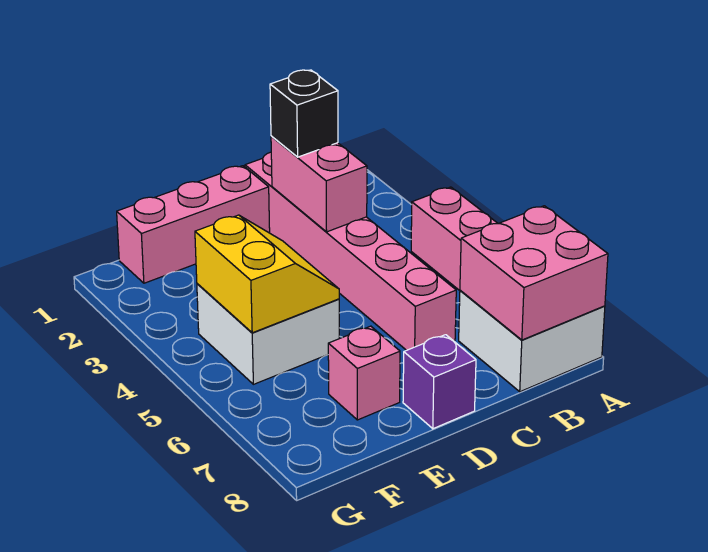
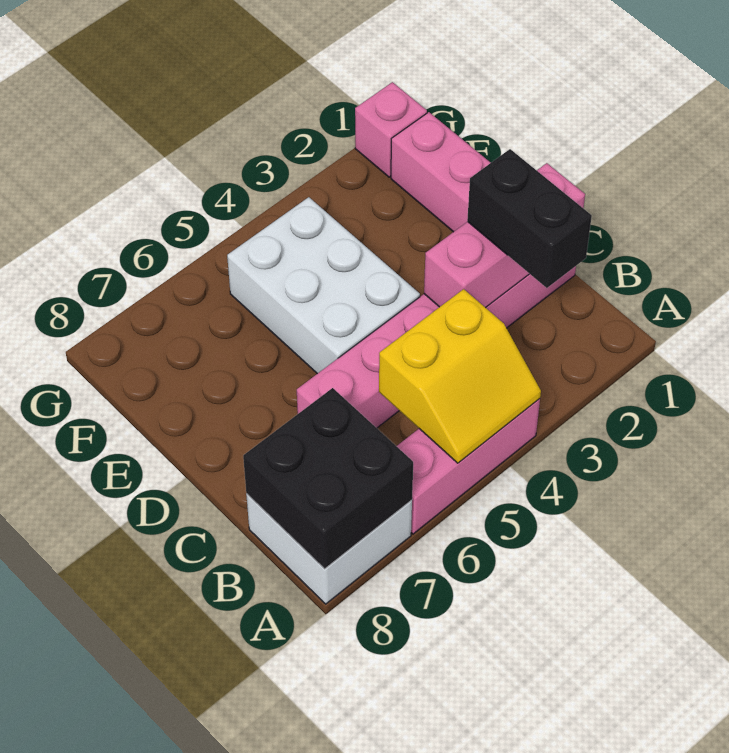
pink 2x2 brick [460,206,608,340] -> black 2x2 brick [243,388,413,569]
pink 1x2 brick [271,136,367,232] -> pink 1x3 brick [424,163,585,308]
black 1x1 brick [270,70,338,157] -> black 1x2 brick [467,149,592,288]
purple 1x1 brick [403,335,476,429] -> none
white 2x2 brick [197,284,339,384] -> white 2x3 brick [227,197,420,374]
yellow 2x2 slope [195,215,339,333] -> yellow 2x2 slope moved to [379,289,541,463]
pink 1x1 brick [328,326,400,420] -> pink 1x1 brick moved to [355,82,427,177]

